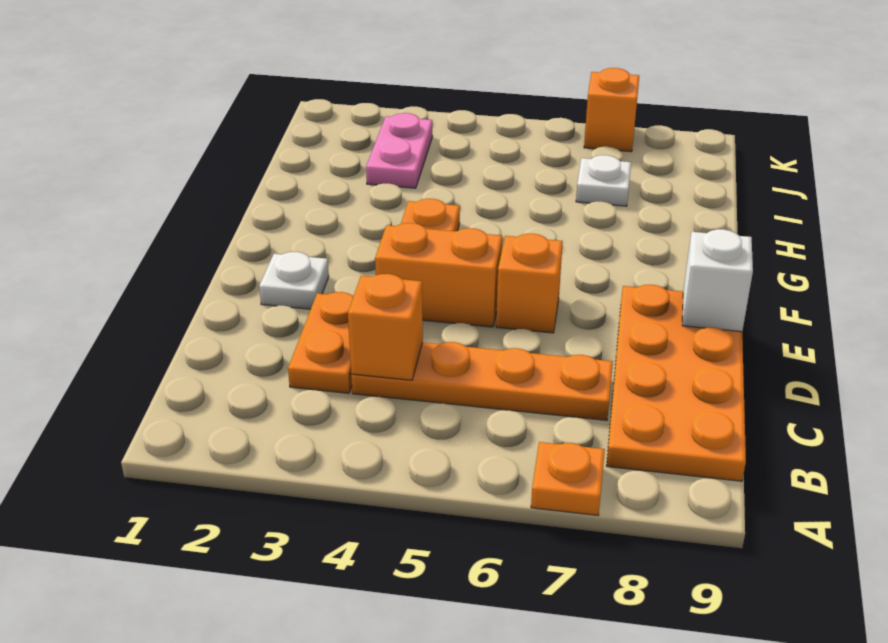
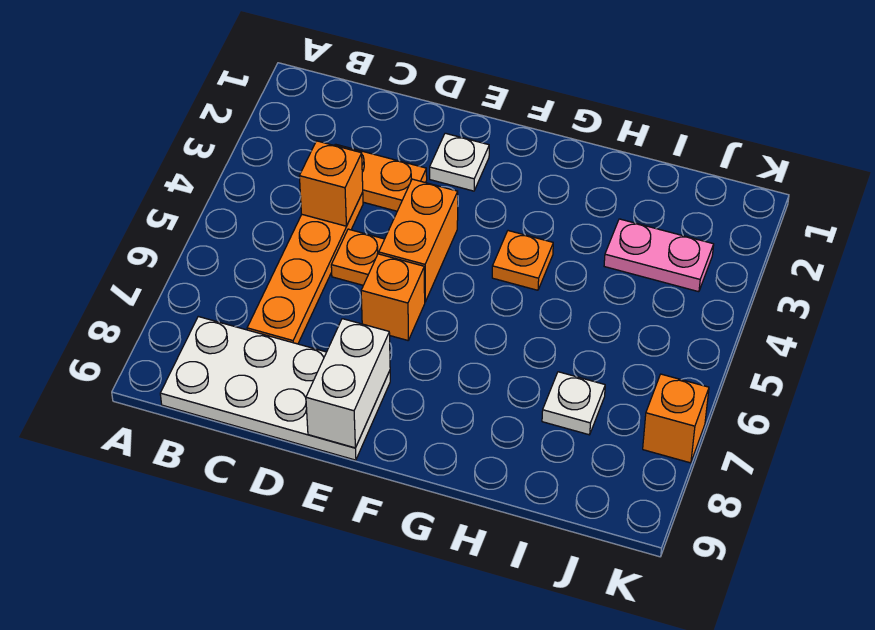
orange 1x1 plate [531,442,605,515] -> orange 1x1 plate moved to [331,229,384,285]
orange 2x4 plate [606,285,746,481] -> white 2x4 plate [160,317,390,460]
white 1x1 brick [682,229,753,332] -> white 1x2 brick [306,319,390,448]

